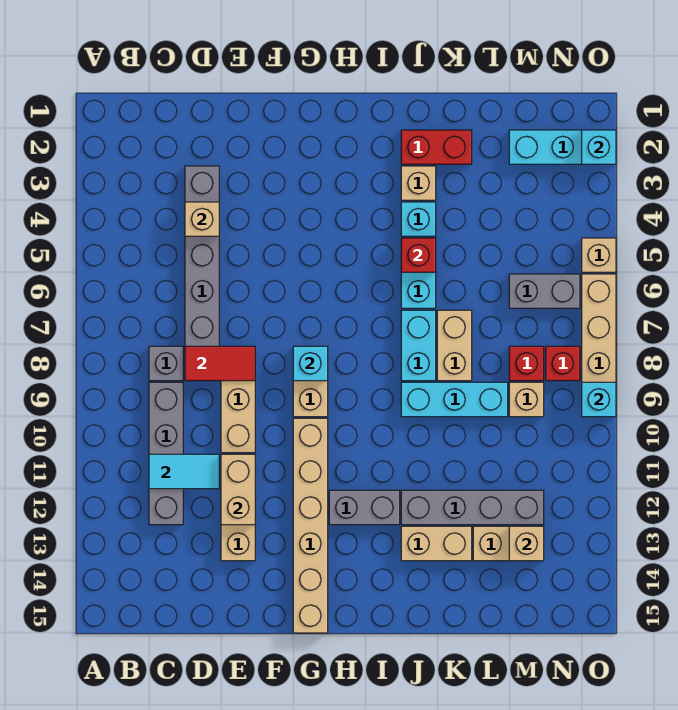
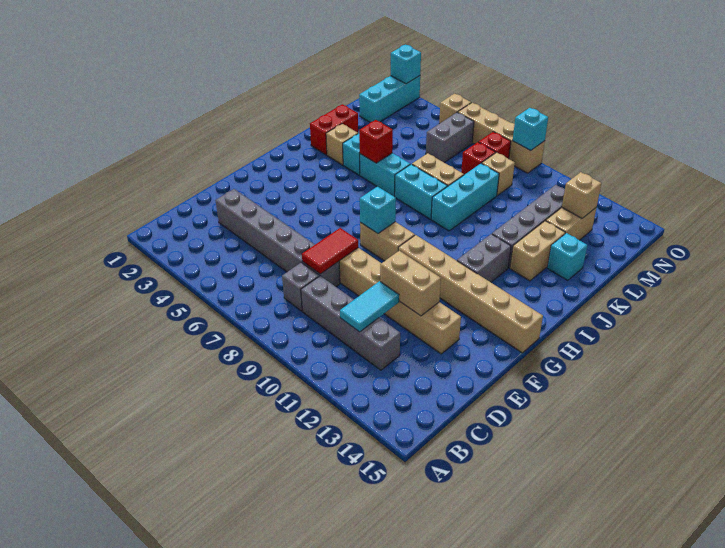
tan 1x1 brick [185,202,219,236] -> none
none -> cyan 1x1 brick [547,233,587,280]

